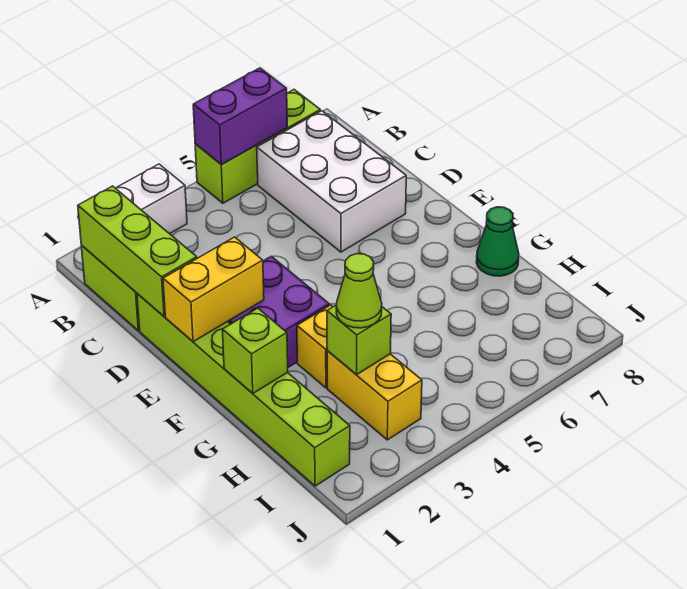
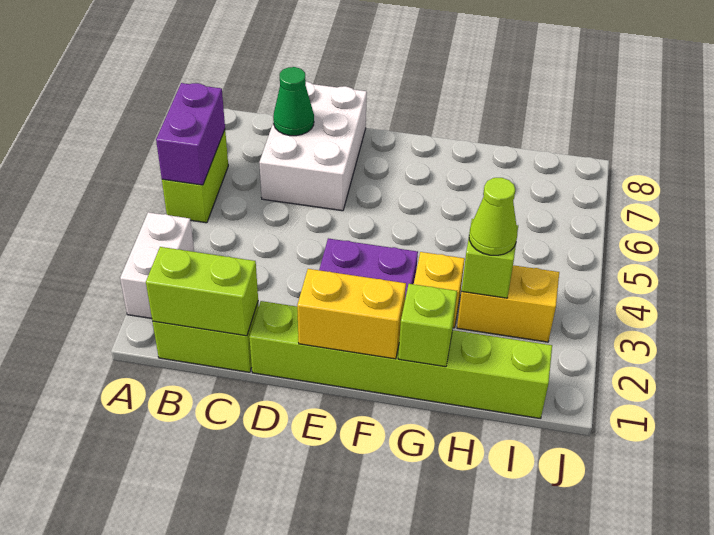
lime 1x3 brick [195,90,320,203] -> lime 1x2 brick [162,130,228,223]
lime 1x3 brick [78,186,197,316] -> lime 1x2 brick [146,247,258,336]
white 2x3 brick [257,111,406,252] -> white 2x3 brick turned to [259,81,367,211]
yellow 1x2 brick [163,237,264,342] -> yellow 1x2 brick turned to [297,269,406,359]
green 1x1 cone [476,207,519,276] -> green 1x1 cone moved to [273,67,314,136]

